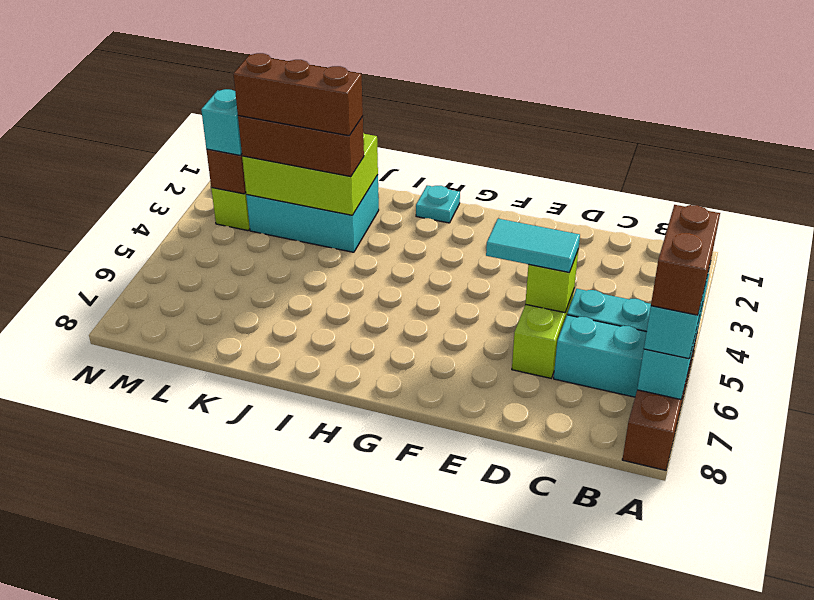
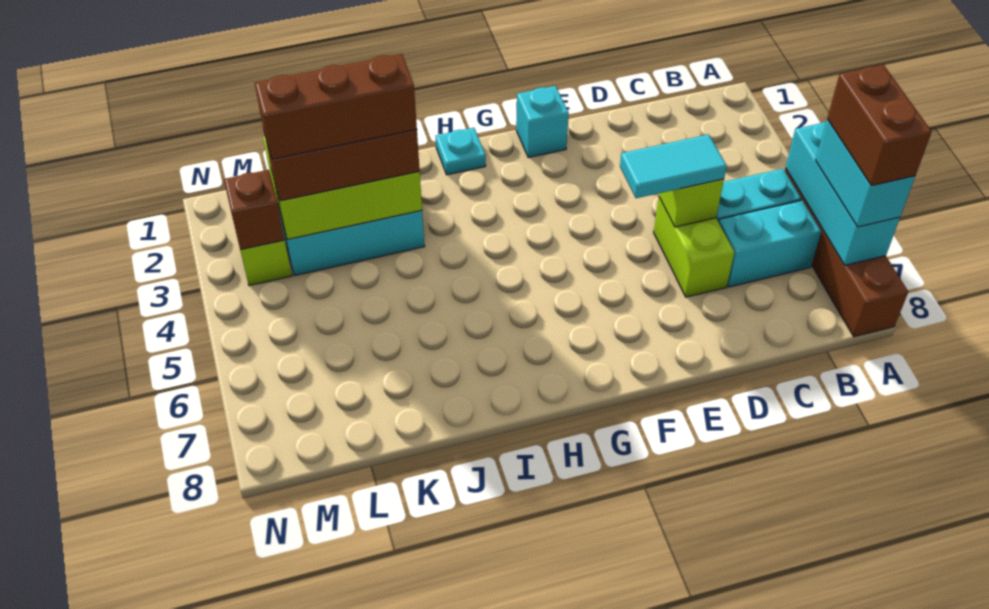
cyan 1x1 brick [201,89,242,155] -> cyan 1x1 brick moved to [516,86,569,158]

